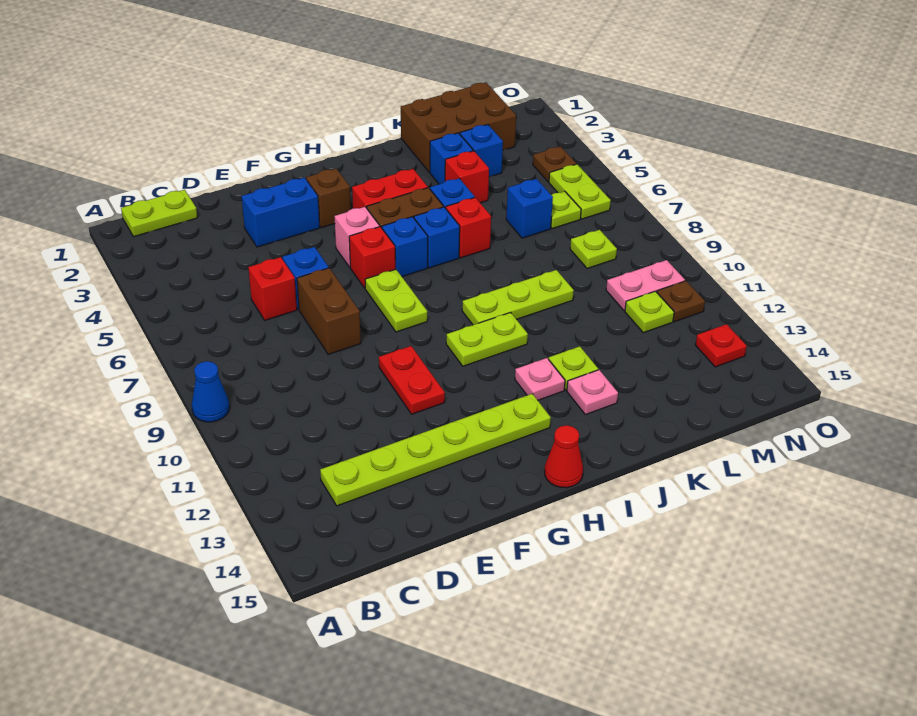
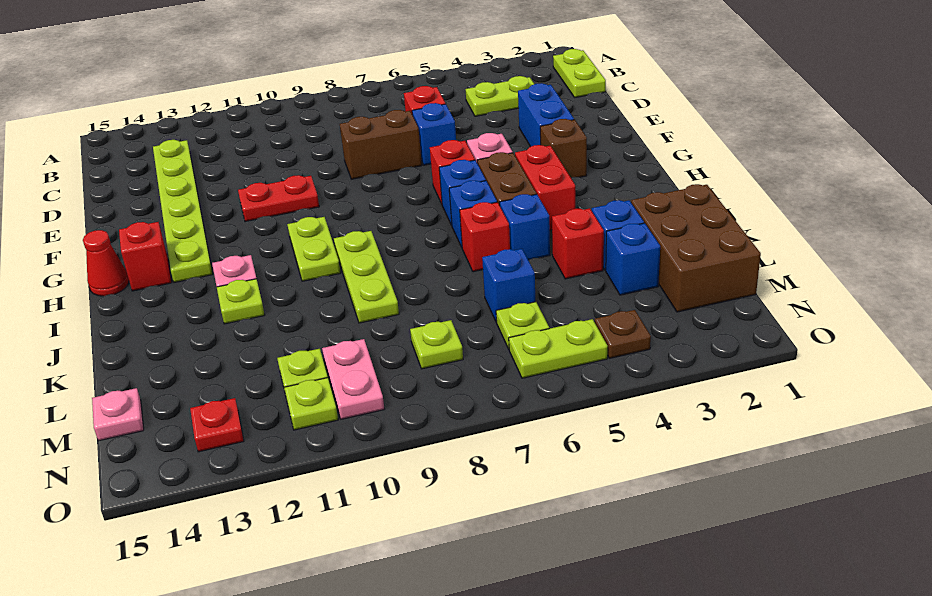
blue 1x1 cone [192,361,230,422] -> none
lime 1x2 plate [365,269,427,332] -> lime 1x2 plate moved to [466,76,534,116]
none -> red 1x1 brick [119,222,172,291]
pink 1x1 plate [567,370,618,415] -> pink 1x1 plate moved to [92,388,144,441]
brown 1x1 plate [657,281,705,322] -> lime 1x1 plate [284,378,338,430]

